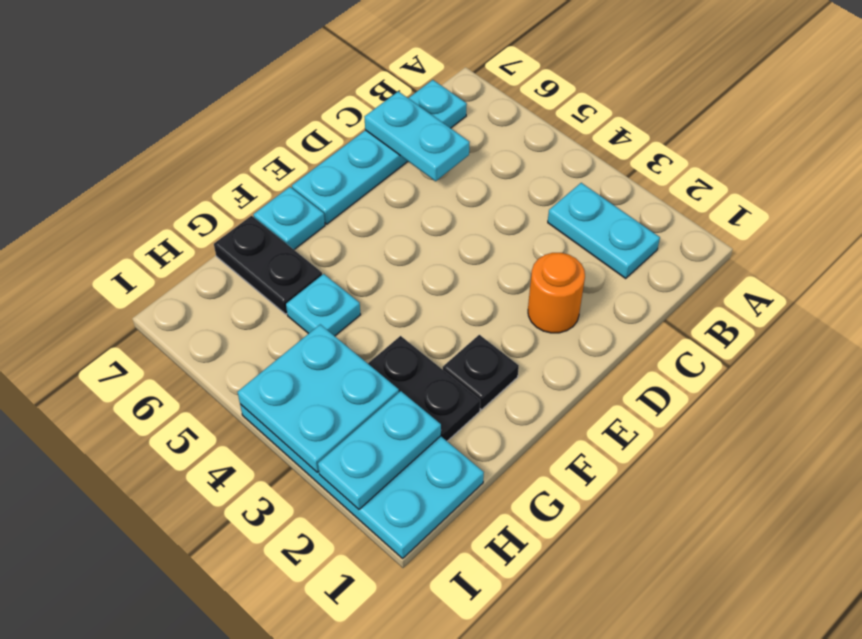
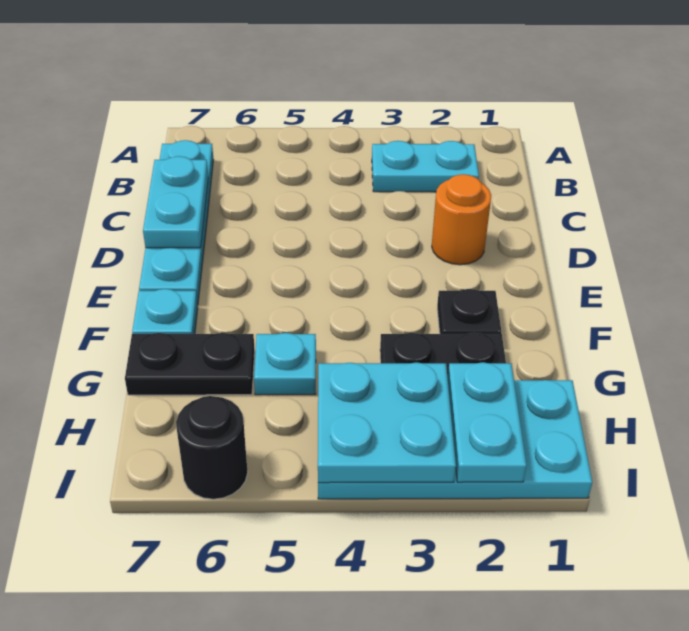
cyan 1x2 plate [365,91,470,181] -> cyan 1x2 plate turned to [143,156,208,248]
none -> black 1x1 round brick [176,396,248,499]

